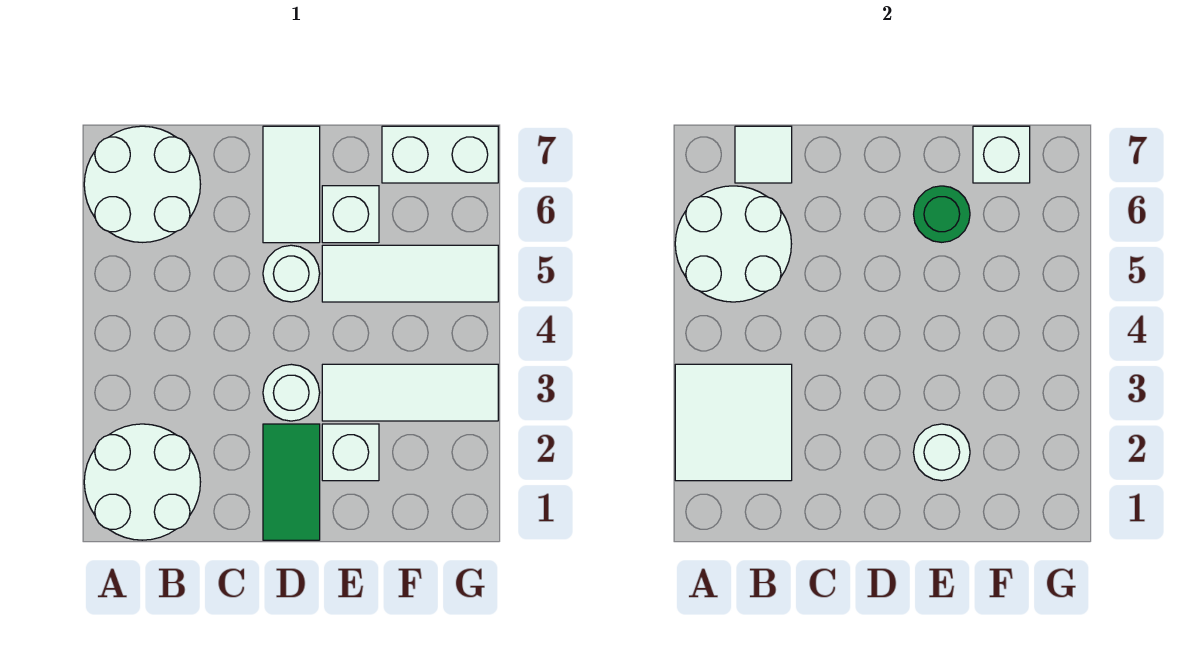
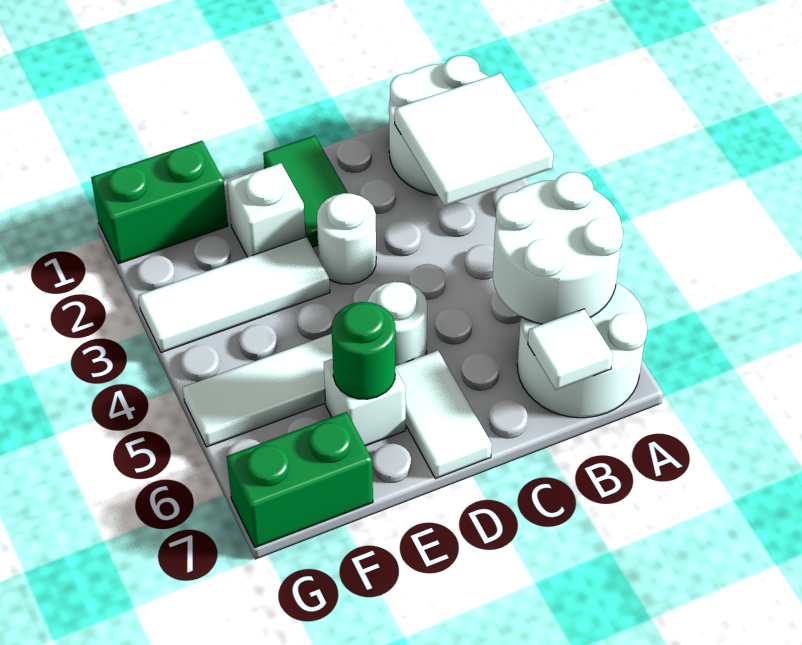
white 1x1 round brick [913,424,970,481] -> none
none -> green 1x2 brick [91,141,228,264]
white 1x2 brick [382,126,498,183] -> green 1x2 brick [227,412,373,547]
white 1x1 brick [973,126,1030,183] -> none

